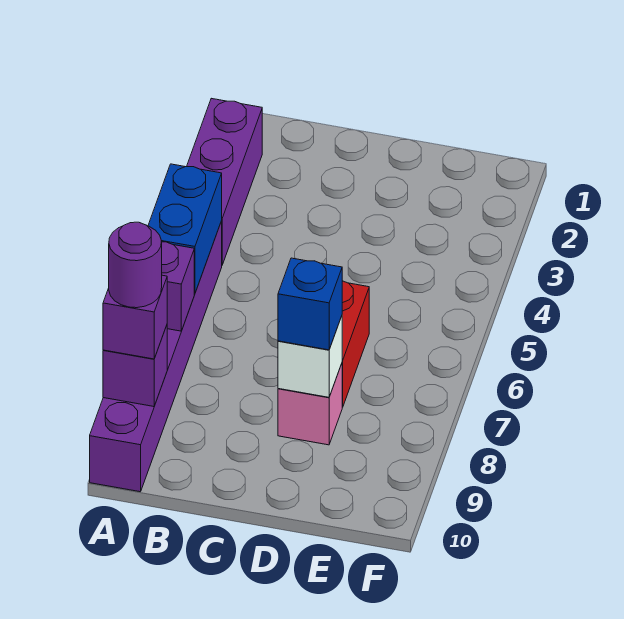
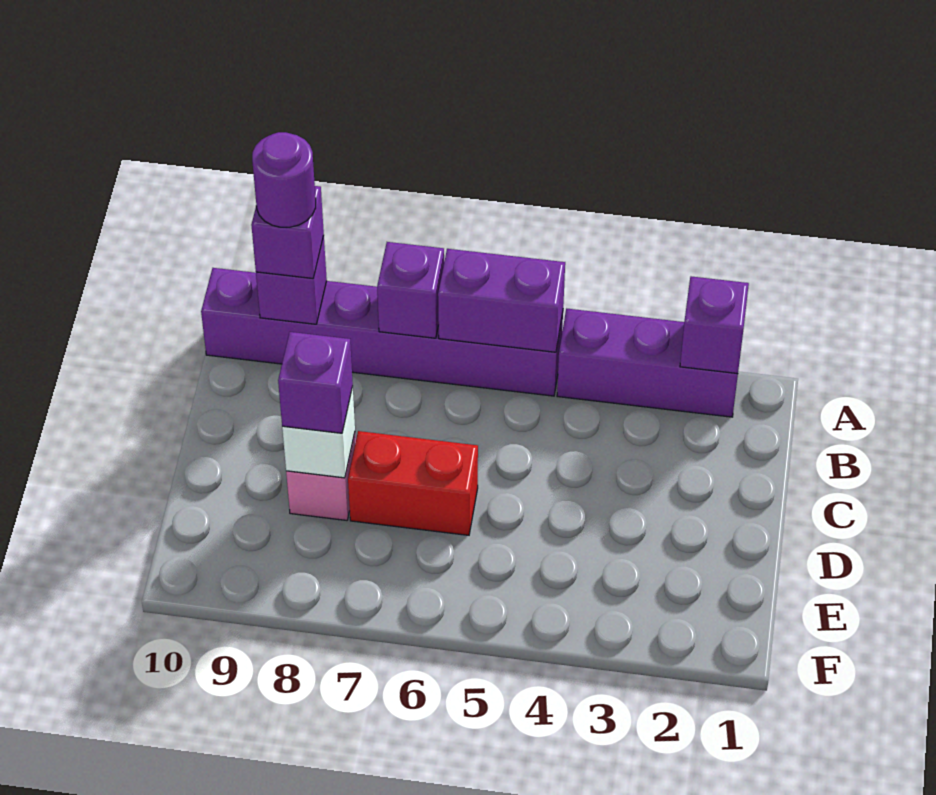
none -> purple 1x1 brick [680,276,749,374]
blue 1x2 brick [148,164,222,294] -> purple 1x2 brick [438,249,565,352]
blue 1x1 brick [278,258,342,350] -> purple 1x1 brick [278,332,353,433]

